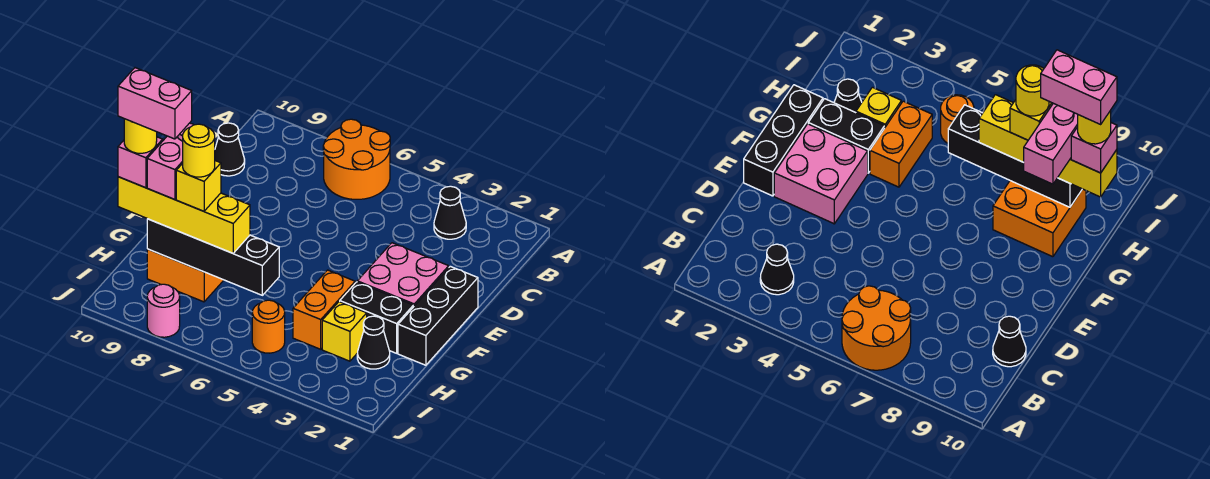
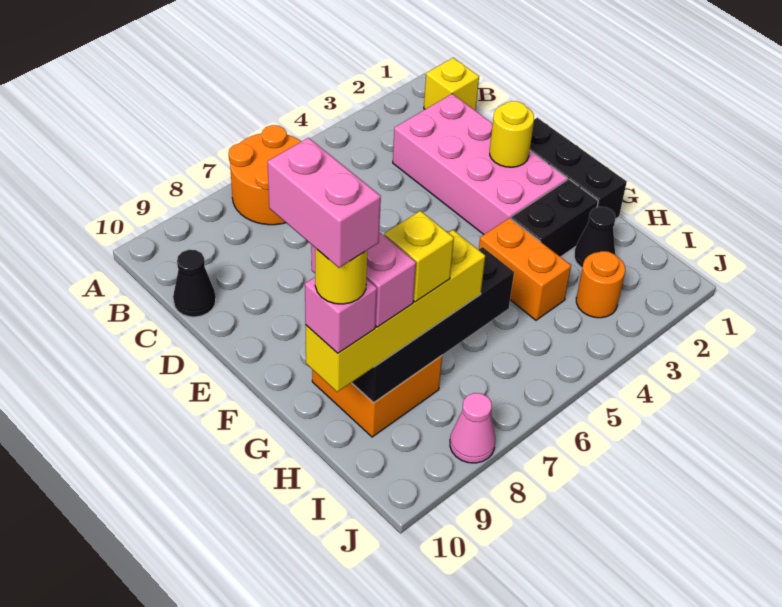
black 1x1 cone [434,186,466,239] -> none
pink 2x2 brick [357,243,449,307] -> pink 2x4 brick [393,94,567,234]
yellow 1x1 brick [322,302,367,361] -> yellow 1x1 brick moved to [424,58,479,111]
yellow 1x1 round brick [183,124,215,177] -> yellow 1x1 round brick moved to [490,101,534,167]
pink 1x2 brick [118,68,192,139] -> pink 1x2 brick turned to [268,138,381,268]
orange 1x1 round brick [252,300,285,353] -> orange 1x1 round brick moved to [576,251,625,318]
pink 1x1 round brick [147,284,180,337] -> pink 1x1 cone [450,393,495,463]

